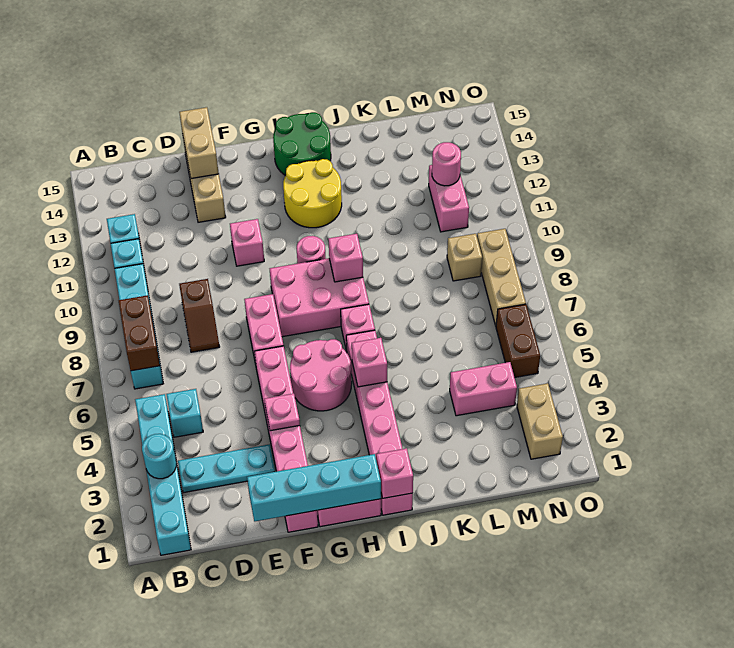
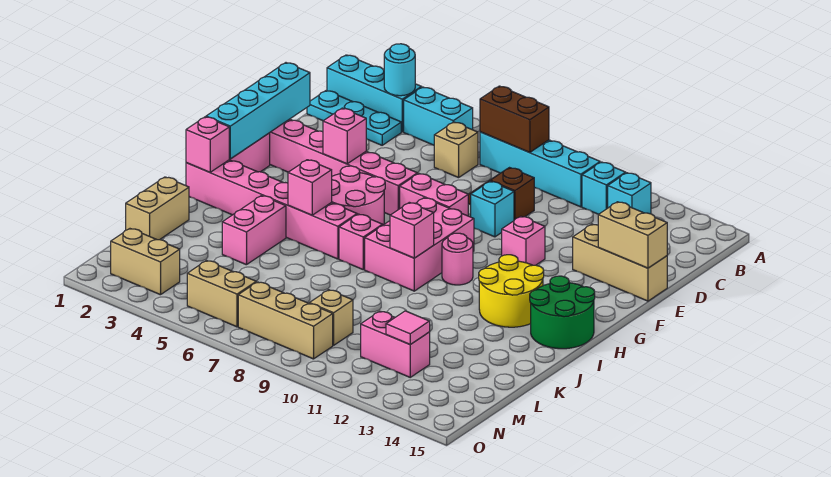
cyan 1x3 plate [178,444,275,493] -> cyan 1x3 plate turned to [307,91,401,145]
cyan 1x1 brick [166,389,203,437] -> cyan 1x1 brick moved to [471,181,514,237]
none -> tan 1x1 brick [434,122,478,178]
pink 1x1 plate [264,394,300,431] -> pink 1x1 brick [323,108,366,164]
none -> tan 1x2 brick [126,177,189,240]
pink 1x2 brick [450,362,517,416] -> pink 1x2 brick moved to [222,196,286,265]
pink 1x1 round brick [432,142,461,186] -> pink 1x1 tile [386,311,430,344]
brown 1x2 brick [496,304,540,378] -> tan 1x2 brick [187,261,256,327]

